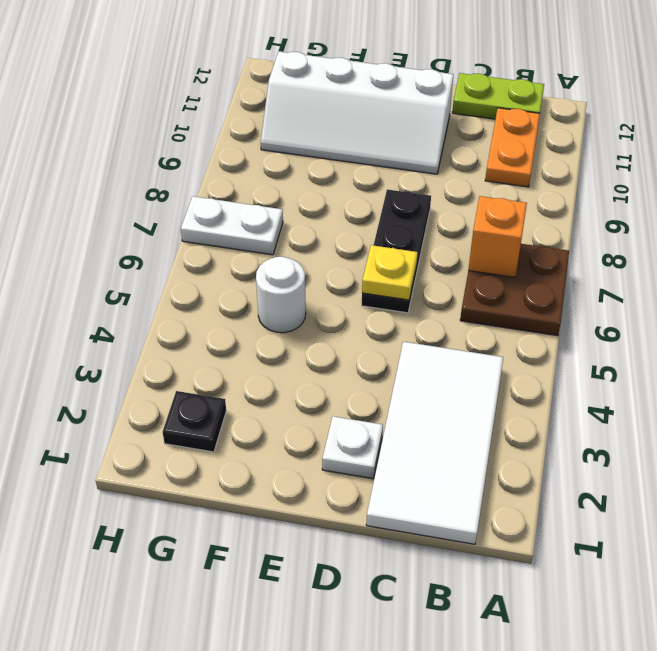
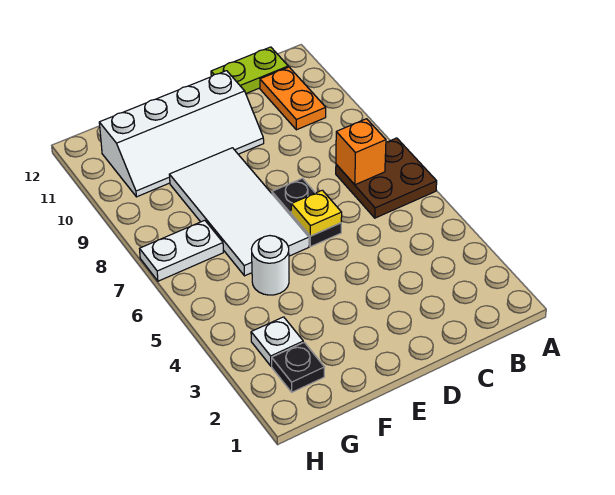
white 2x4 tile [366,342,503,544] -> white 2x4 tile moved to [169,148,309,276]
white 1x1 plate [322,416,383,479] -> white 1x1 plate moved to [251,317,303,366]
black 1x3 plate [362,189,431,313] -> black 1x2 plate [272,178,341,247]

